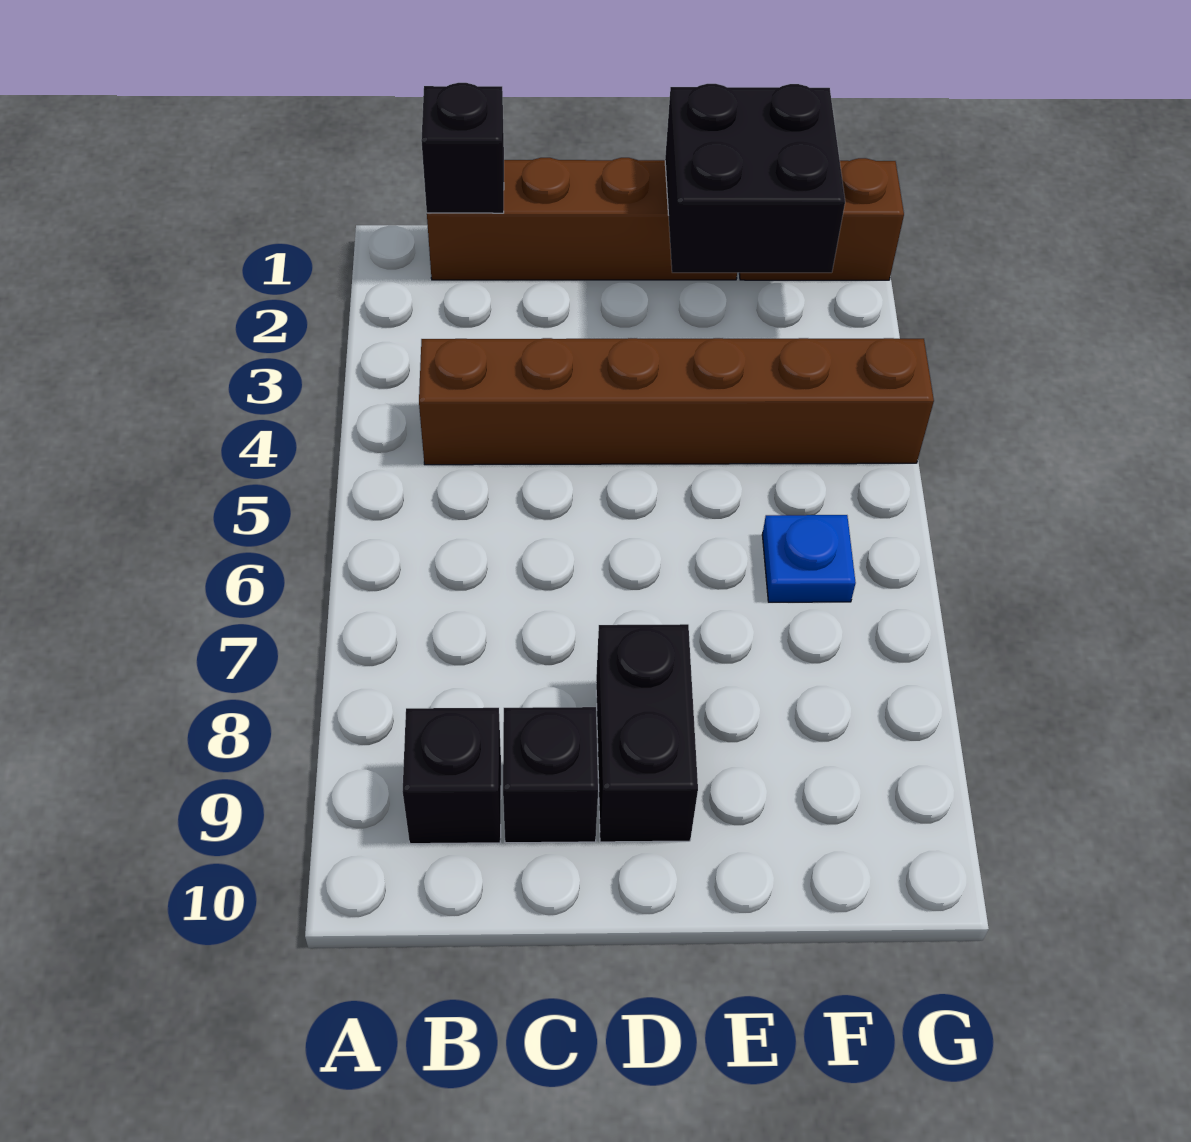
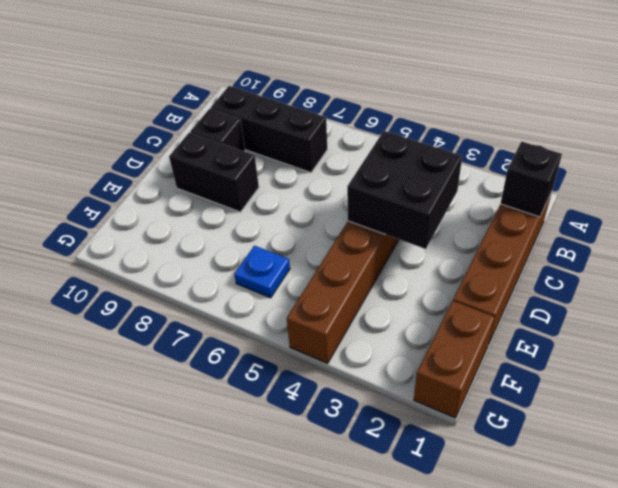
black 1x1 brick [403,708,501,844] -> black 1x3 brick [211,86,327,173]
black 2x2 brick [665,84,845,273] -> black 2x2 brick moved to [347,131,462,249]

